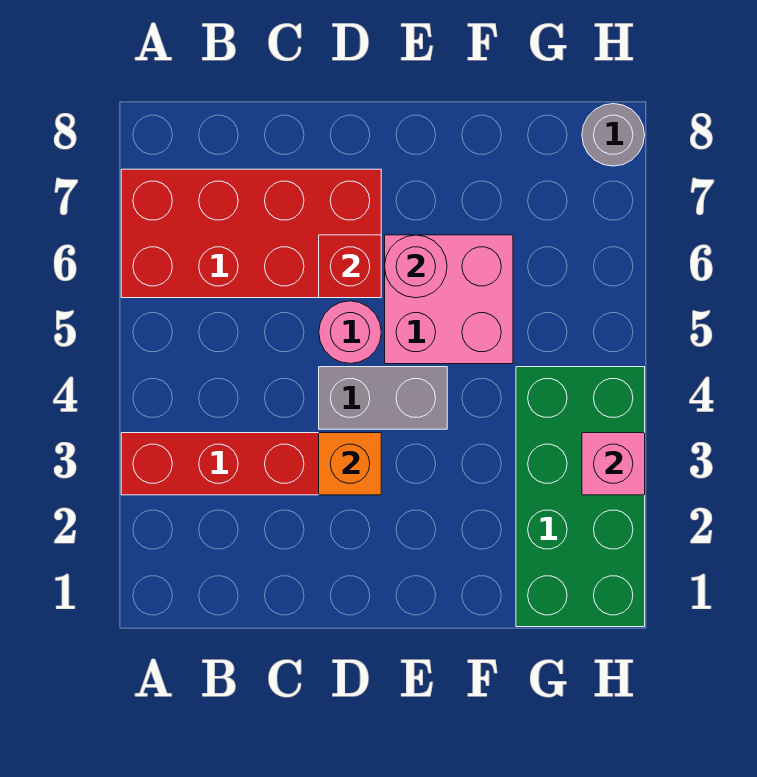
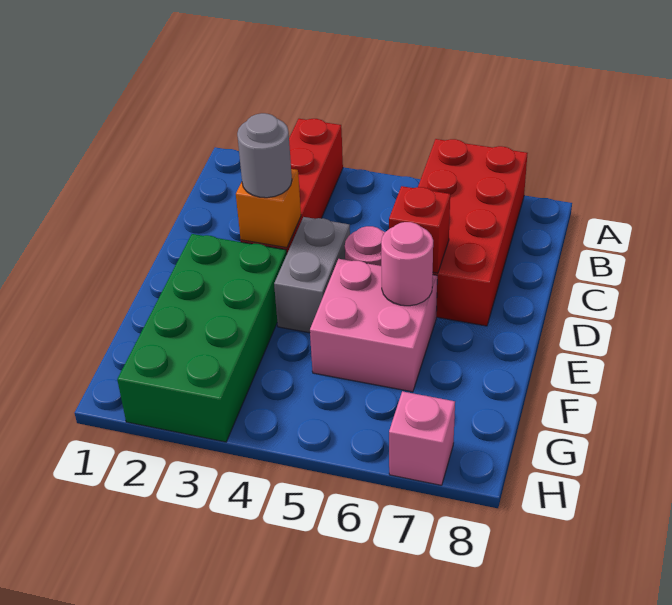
green 2x4 brick [516,367,645,627] -> green 2x4 brick turned to [117,234,287,442]
pink 1x1 brick [582,433,645,495] -> pink 1x1 brick moved to [389,391,455,485]
grey 1x1 round brick [582,104,645,166] -> grey 1x1 round brick moved to [237,113,292,198]

